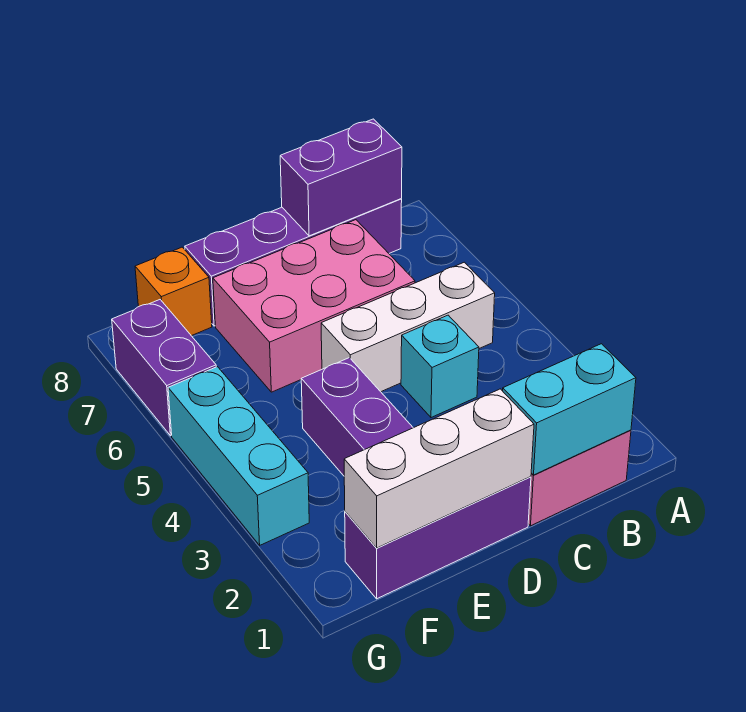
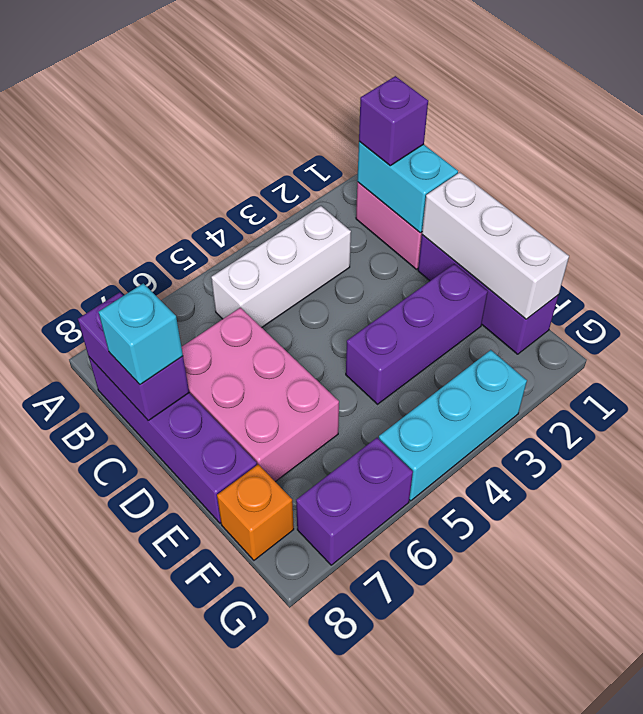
none -> purple 1x1 brick [359,76,428,166]
white 1x3 brick [321,262,495,392] -> white 1x3 brick turned to [211,206,351,327]
cyan 1x1 brick [401,315,479,418] -> cyan 1x1 brick moved to [99,283,183,384]

